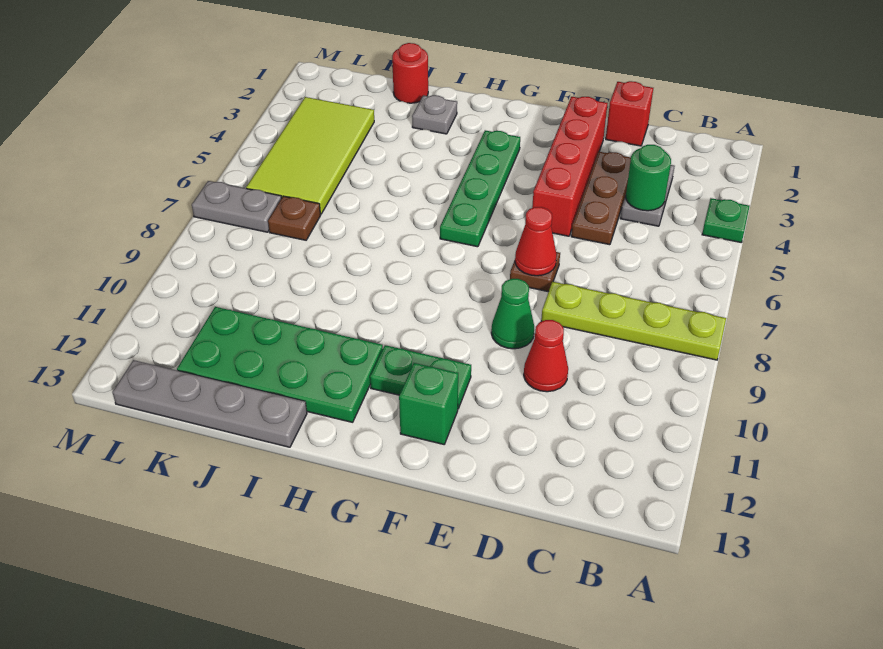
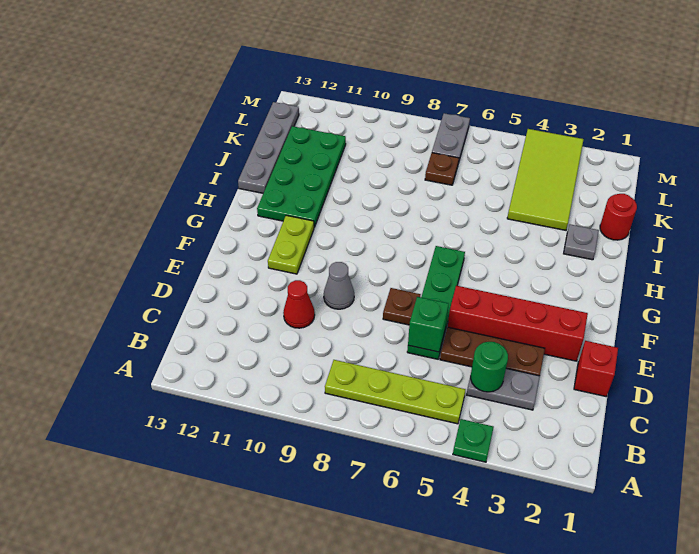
lime 1x4 plate [541,282,726,360] -> lime 1x4 plate turned to [325,360,466,424]
red 1x1 cone [515,207,557,276] -> none
green 1x1 cone [491,279,534,349] -> grey 1x1 cone [324,262,354,309]
green 1x2 plate [370,345,471,409] -> lime 1x2 plate [268,215,314,274]
green 1x1 brick [399,363,458,444] -> green 1x1 brick moved to [408,297,449,352]
green 1x4 plate [440,130,520,247] -> green 1x4 plate turned to [407,246,465,359]
lime 2x4 tile [246,97,374,214] -> lime 2x4 tile turned to [507,129,584,230]

